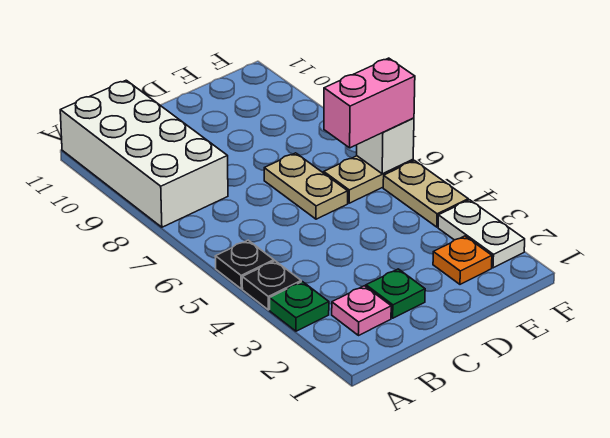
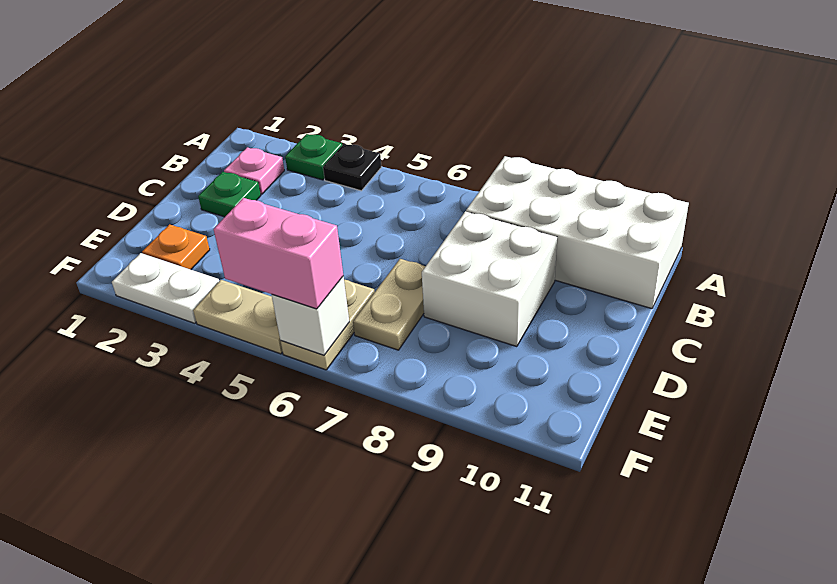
black 1x1 plate [215,240,274,289] -> none
none -> white 2x2 brick [422,211,557,347]
tan 1x2 plate [264,153,348,219] -> tan 1x2 plate turned to [353,259,426,350]
pink 1x2 brick [324,58,415,148] -> pink 1x2 brick turned to [214,198,343,309]

